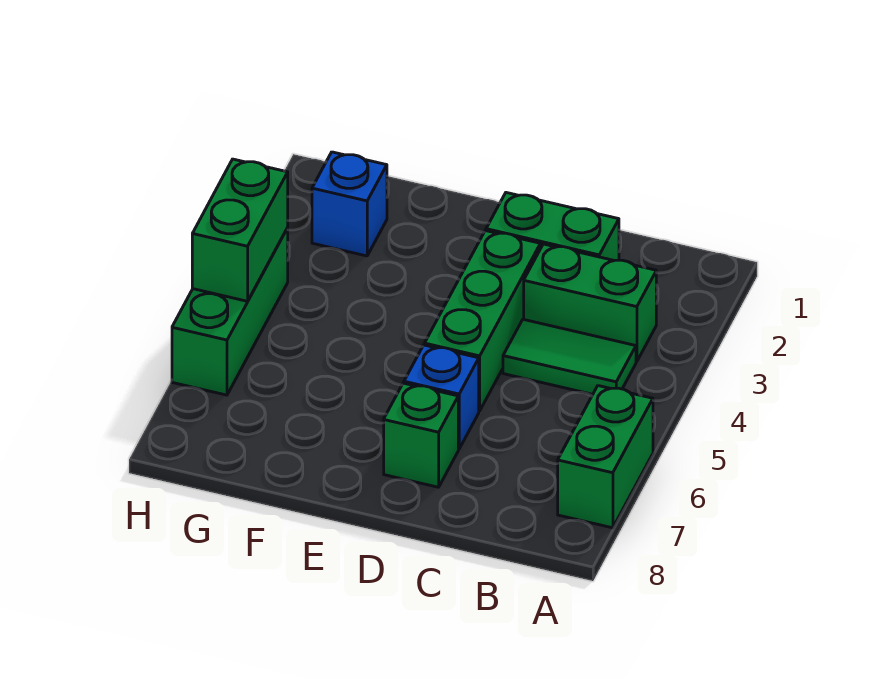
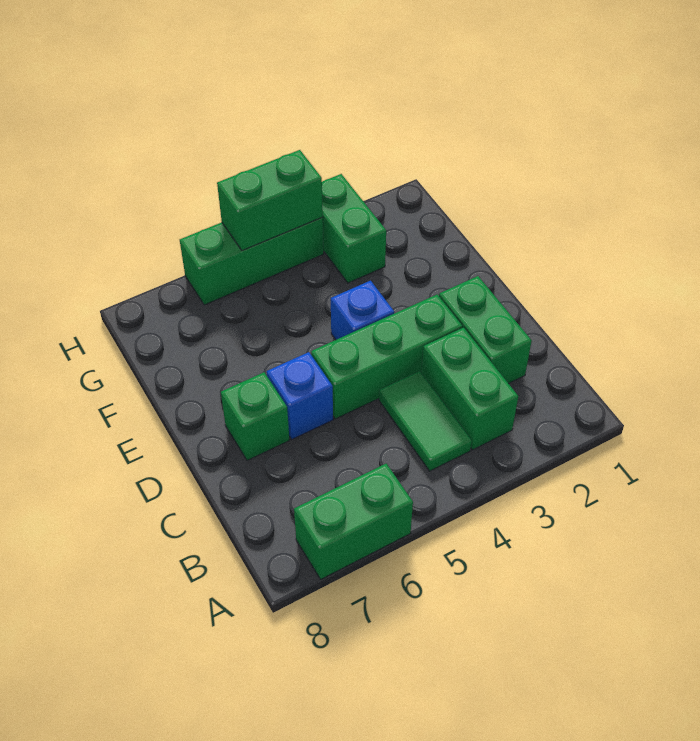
blue 1x1 brick [312,152,387,256] -> blue 1x1 brick moved to [331,281,394,340]
none -> green 1x2 brick [322,174,386,283]

